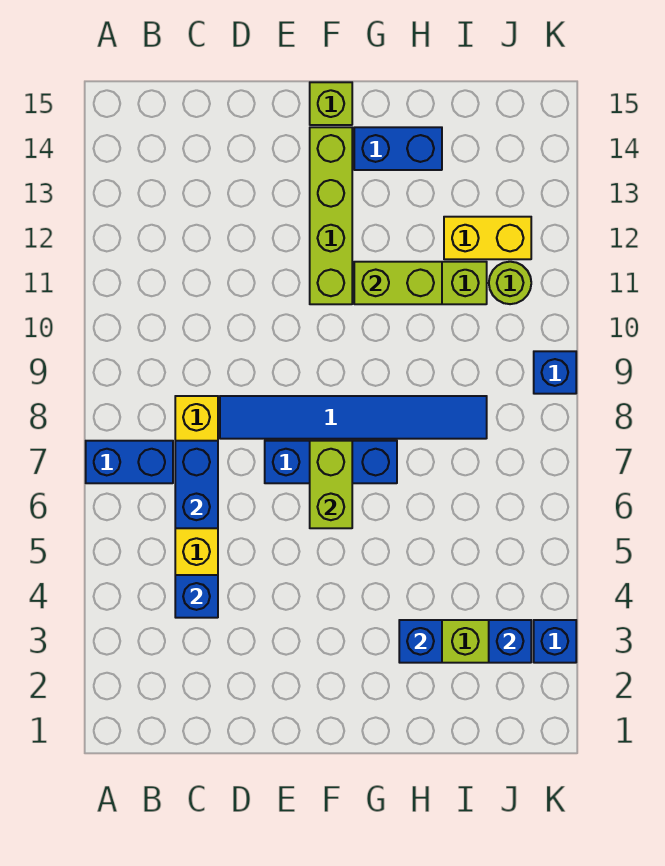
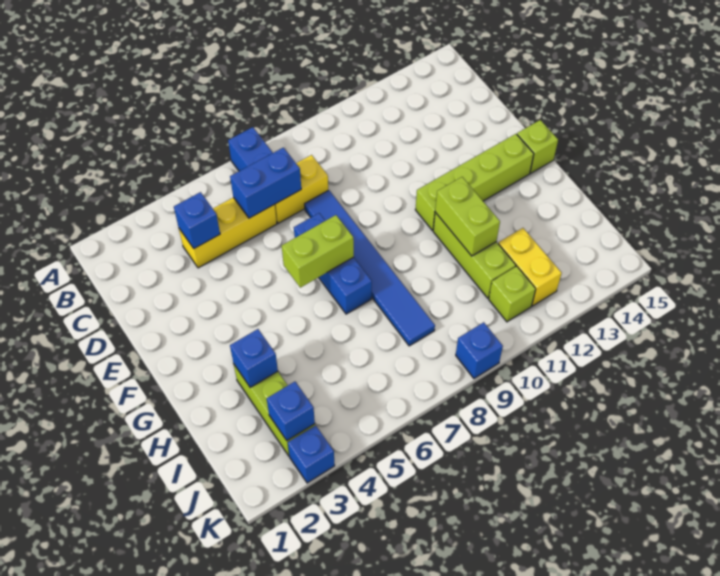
blue 1x2 brick [354,127,442,170] -> none
lime 1x1 round brick [489,262,531,304] -> lime 1x1 brick [489,266,536,322]

